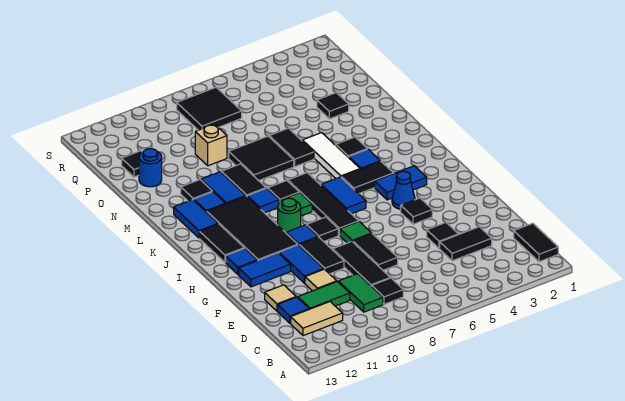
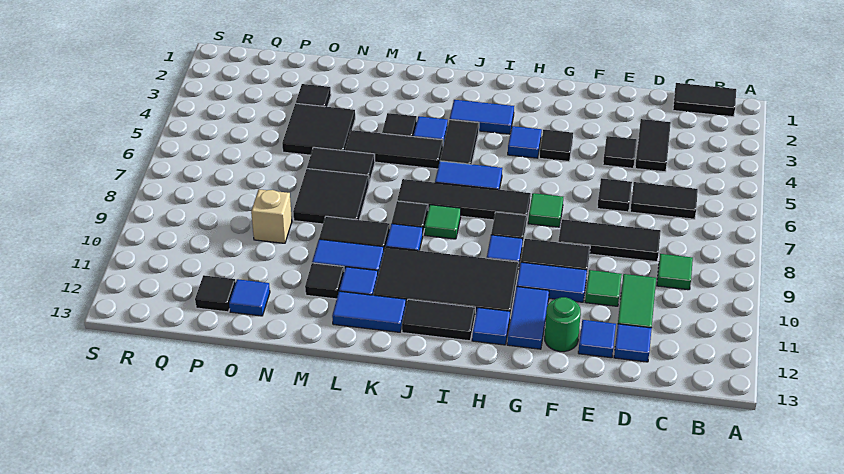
black 1x1 tile [372,278,403,304] -> black 1x1 tile moved to [597,178,632,212]
green 1x2 tile [338,274,383,312] -> green 1x1 tile [657,254,693,290]
tan 1x2 tile [291,302,343,336] -> none
black 1x2 tile [353,234,398,270] -> black 1x2 tile moved to [630,182,698,219]
tan 1x1 tile [305,269,337,291] -> green 1x1 tile [585,270,622,306]
tan 1x1 tile [265,285,296,311] -> blue 1x1 tile [578,320,616,358]
blue 1x1 cone [392,171,415,209] -> blue 1x1 tile [508,126,542,158]
blue 1x2 tile [375,166,427,200] -> blue 1x2 tile turned to [450,100,514,134]
green 1x1 round brick [278,198,301,233] -> green 1x1 round brick moved to [545,297,581,352]
white 1x3 tile [302,133,360,178] -> black 1x3 tile [345,130,443,169]
blue 1x1 round brick [139,149,162,187] -> blue 1x1 tile [229,279,270,316]
black 2x2 tile [177,87,242,130] -> black 2x2 tile moved to [282,103,355,155]

